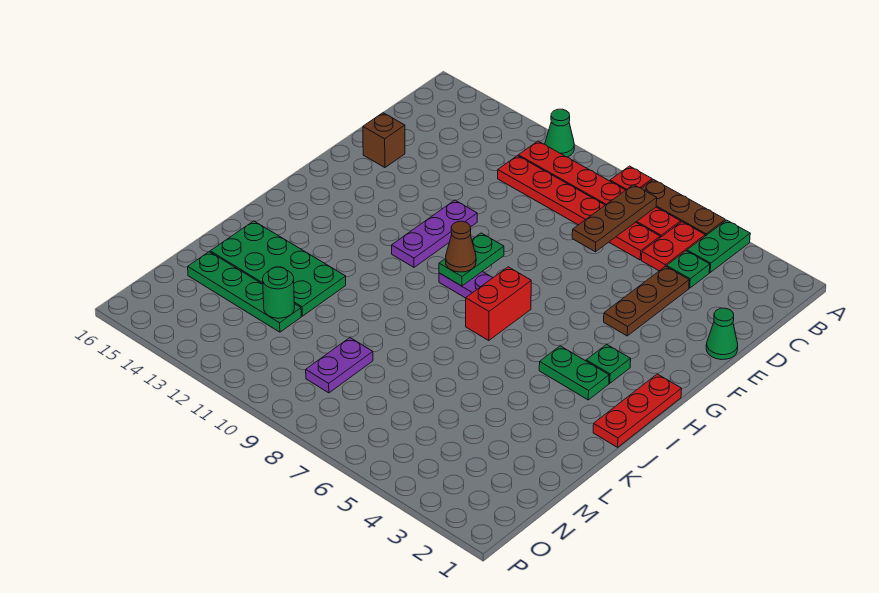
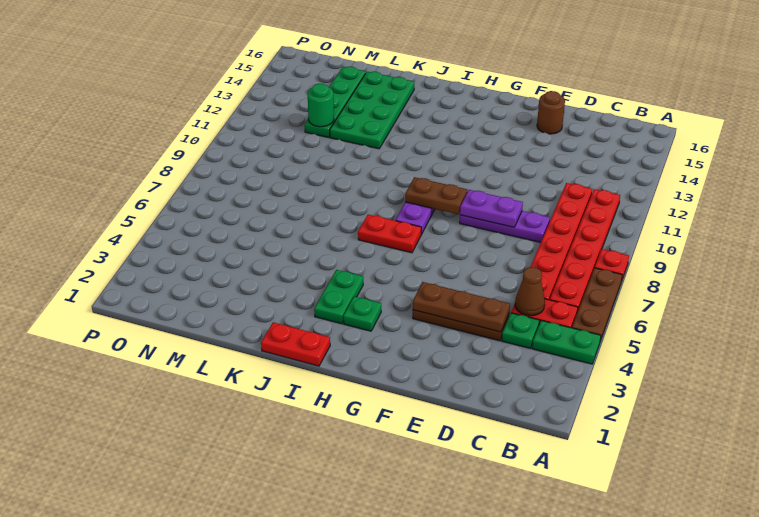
green 1x1 cone [545,109,574,157] -> none
brown 1x3 plate [572,185,657,252] -> brown 1x3 plate moved to [413,282,510,332]
green 1x1 cone [706,308,738,360] -> none
brown 1x1 brick [363,113,405,167] -> brown 1x1 round brick [537,91,565,134]
purple 1x3 plate [392,200,477,267] -> purple 1x3 plate moved to [460,211,550,243]
green 1x2 plate [439,233,504,286] -> brown 1x2 plate [405,177,467,214]
red 1x3 plate [593,374,682,447] -> red 1x2 plate [261,322,330,366]
red 1x2 brick [466,267,531,340] -> red 1x2 plate [358,214,421,253]
brown 1x1 cone [446,221,476,272] -> brown 1x1 cone moved to [515,267,545,316]
purple 1x2 plate [306,338,373,393] -> purple 1x2 plate moved to [460,190,523,227]

